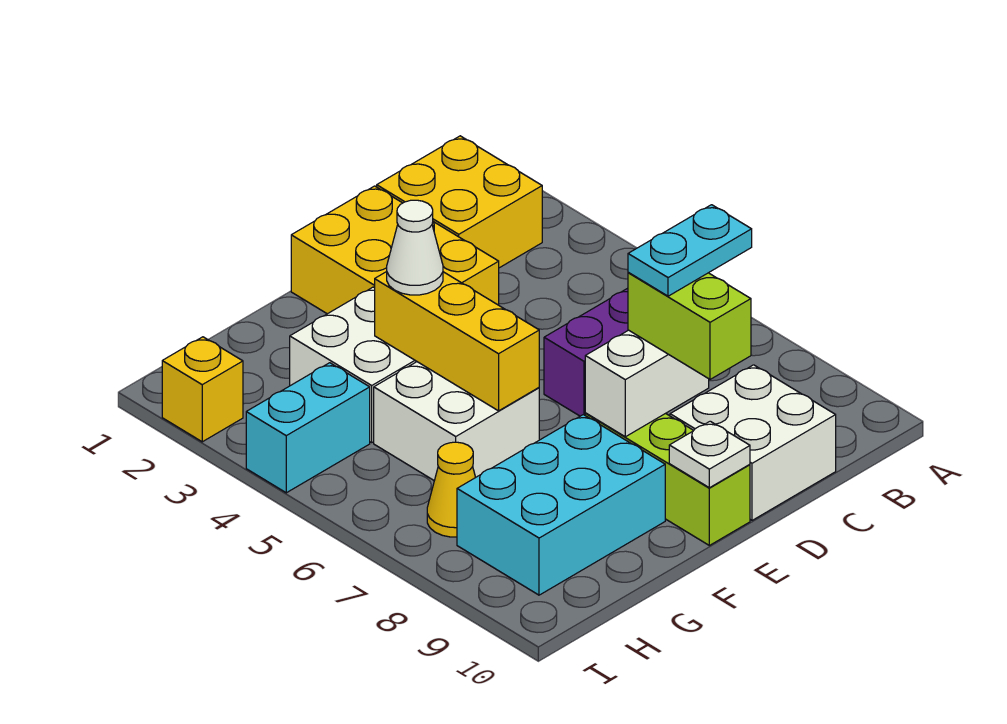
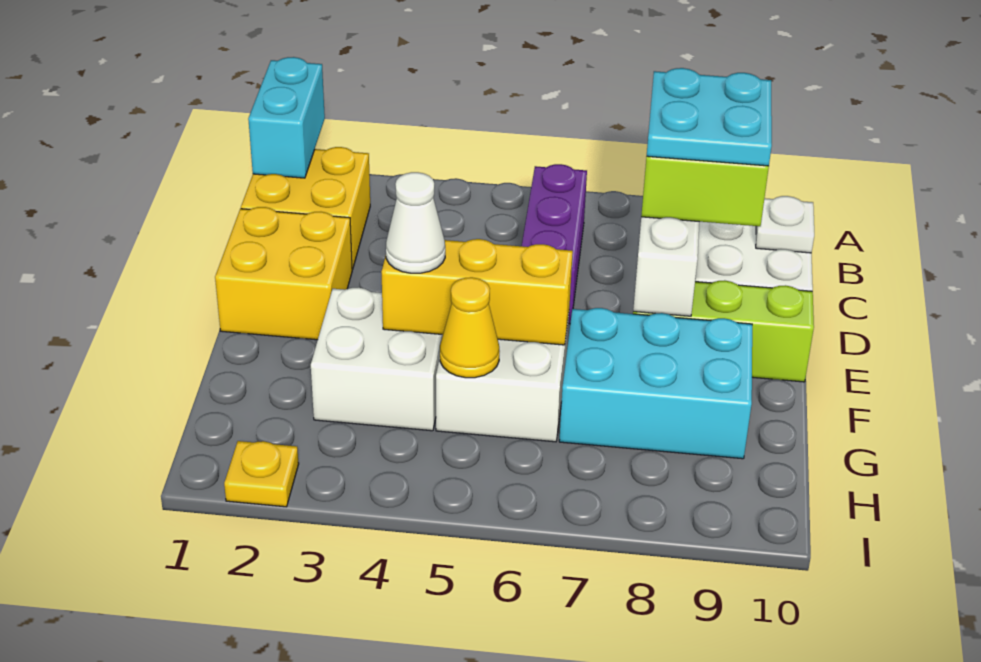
cyan 1x2 plate [628,205,752,296] -> cyan 2x2 plate [647,68,772,166]
yellow 2x3 brick [291,186,499,314] -> yellow 2x2 brick [215,207,352,340]
white 1x1 plate [669,421,750,488] -> white 1x1 plate moved to [756,196,814,253]
cyan 2x3 brick [457,415,665,595] -> cyan 2x3 brick turned to [559,308,752,459]
cyan 1x2 brick [246,363,370,493] -> cyan 1x2 brick moved to [248,57,325,178]
yellow 1x1 cone [427,442,476,537] -> yellow 1x1 cone moved to [440,277,500,378]
yellow 1x1 brick [162,337,243,442] -> yellow 1x1 plate [224,441,299,507]

